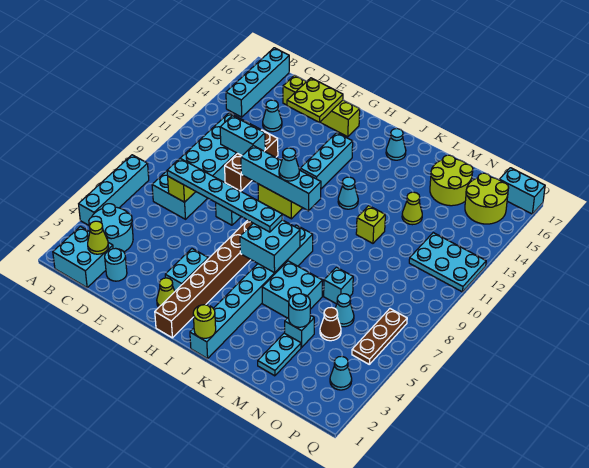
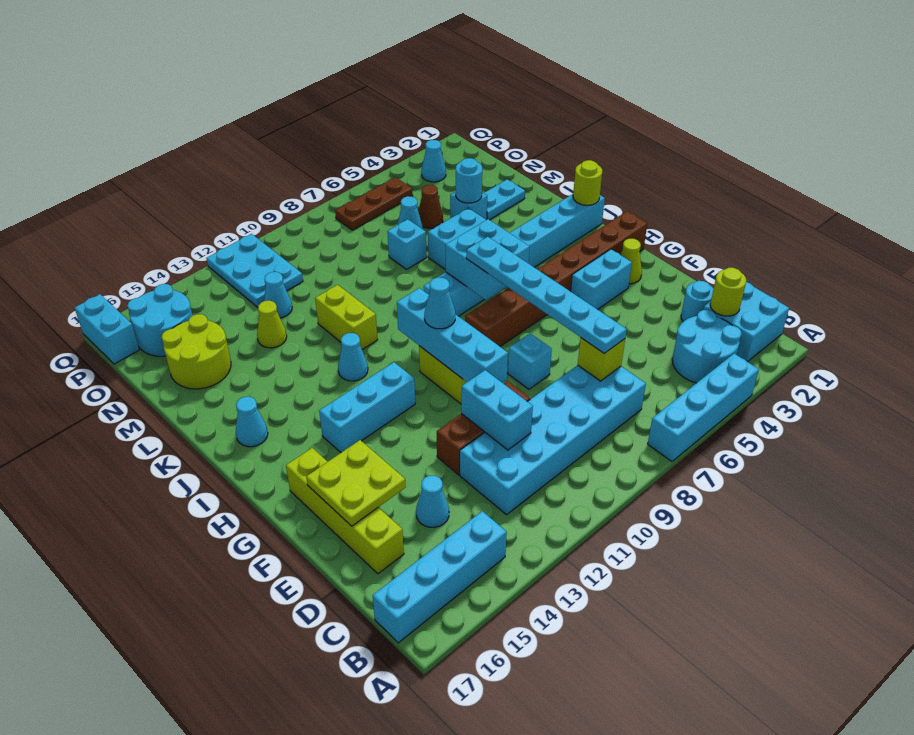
lime 1x1 cone [88,221,109,254] -> lime 1x1 round brick [710,268,746,316]
lime 1x1 brick [356,206,385,243] -> lime 1x2 brick [315,285,378,350]
none -> cyan 1x1 cone [264,272,292,318]
lime 2x2 round brick [465,173,509,224] -> cyan 2x2 round brick [127,284,193,356]

